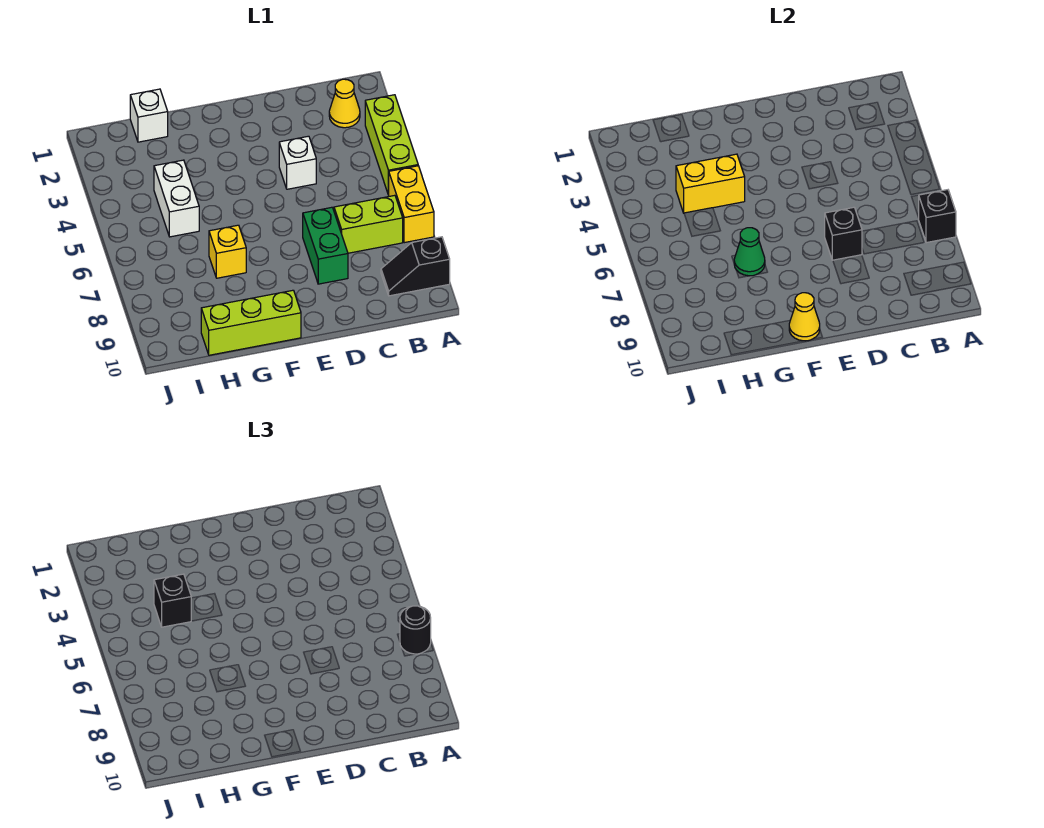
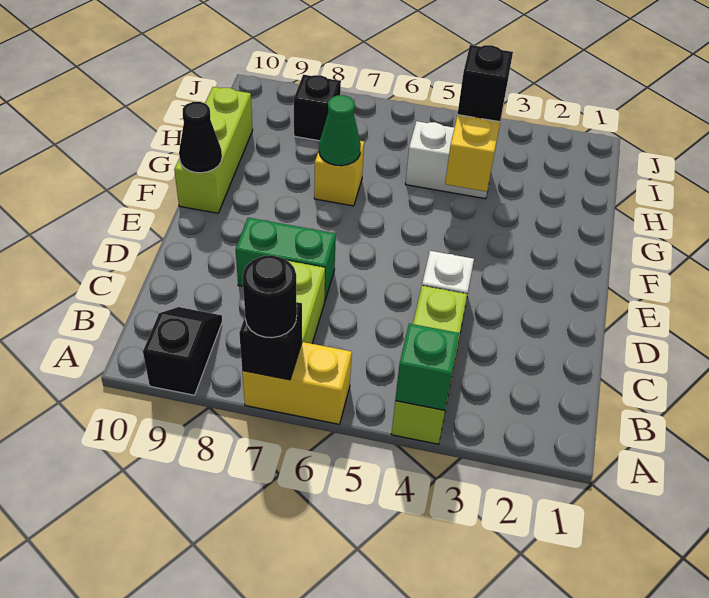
lime 1x3 brick [365,95,418,195] -> lime 1x3 brick turned to [391,286,467,444]
none -> green 1x1 brick [395,324,459,410]
yellow 1x1 cone [329,79,360,128] -> none
black 1x1 brick [825,207,862,260] -> black 1x1 brick moved to [294,75,341,141]
yellow 1x1 cone [789,293,820,341] -> black 1x1 cone [179,102,222,173]
white 1x1 brick [130,89,168,142] -> none

